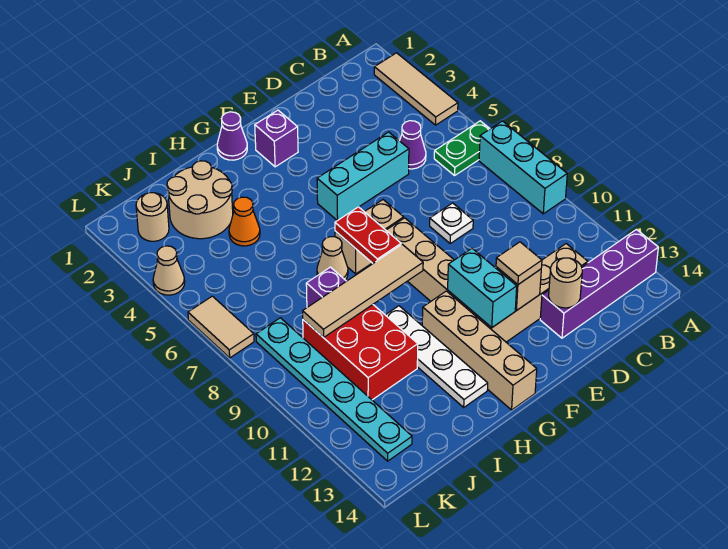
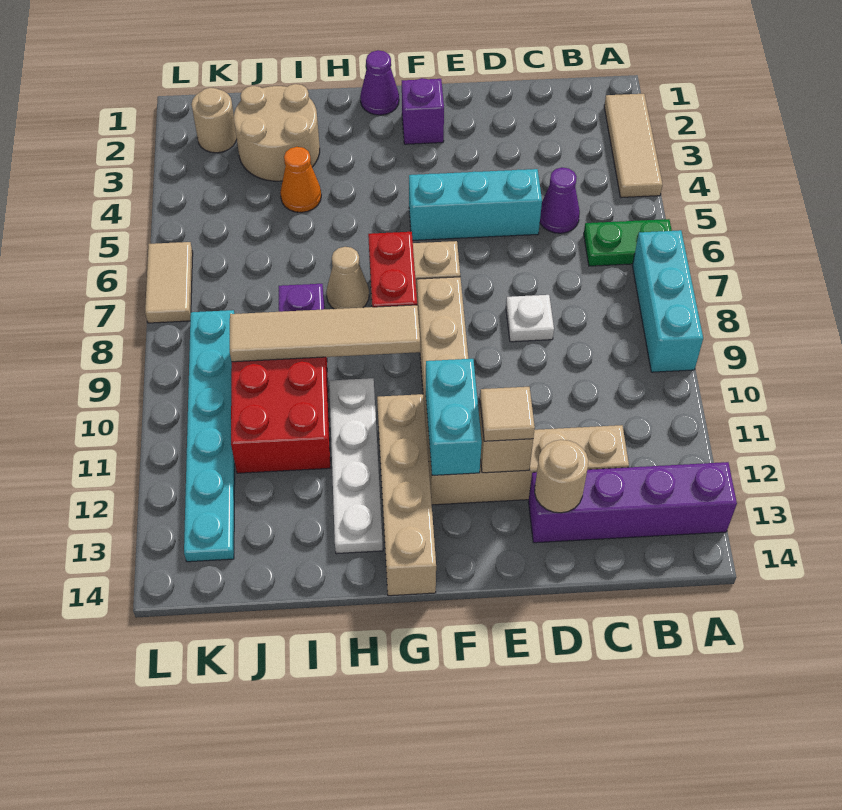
tan 1x1 cone [153,246,185,295] -> none

